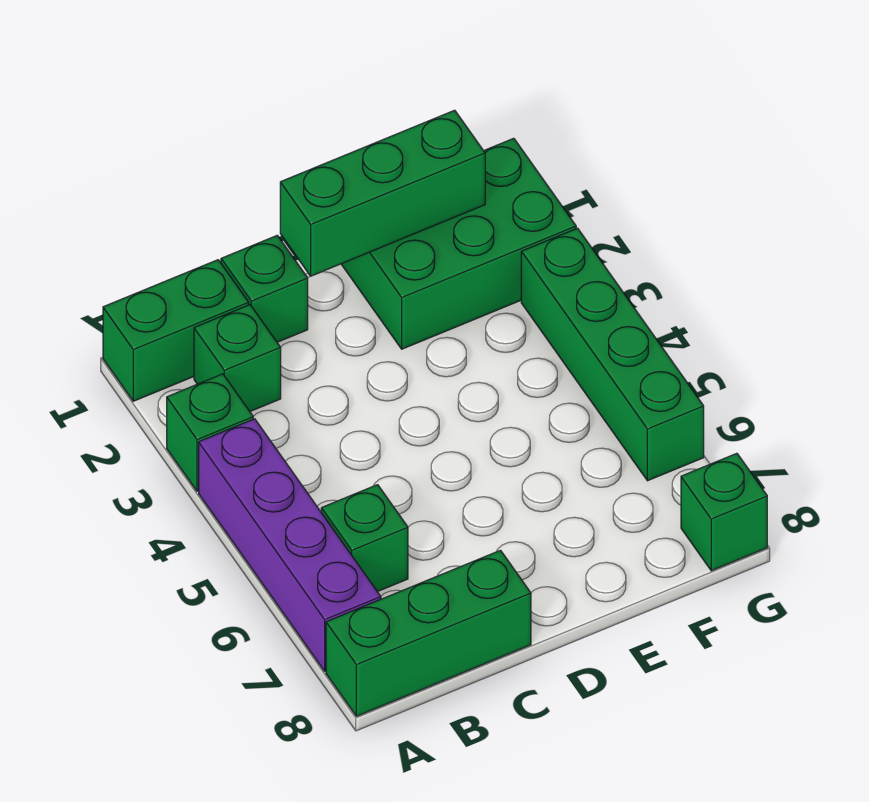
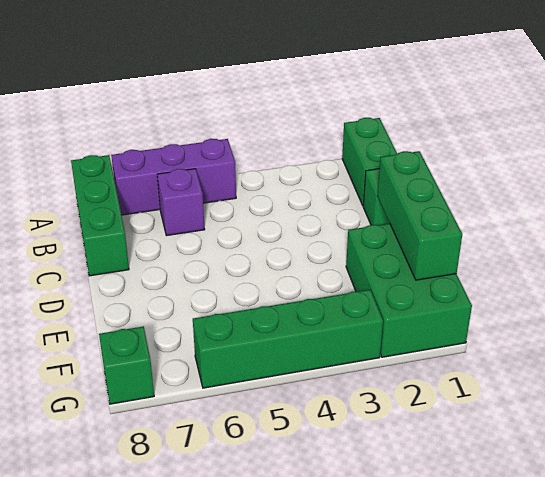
green 1x1 brick [167,374,253,491] -> none
purple 1x4 brick [199,419,381,671] -> purple 1x3 brick [111,139,236,215]
green 1x1 brick [194,305,281,411] -> none
green 1x1 brick [321,485,408,592] -> purple 1x1 brick [157,169,205,236]

